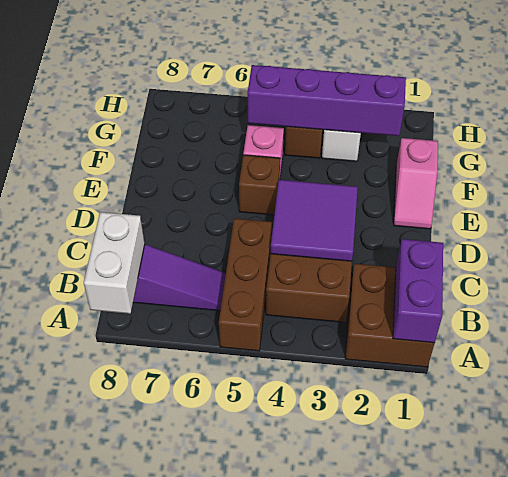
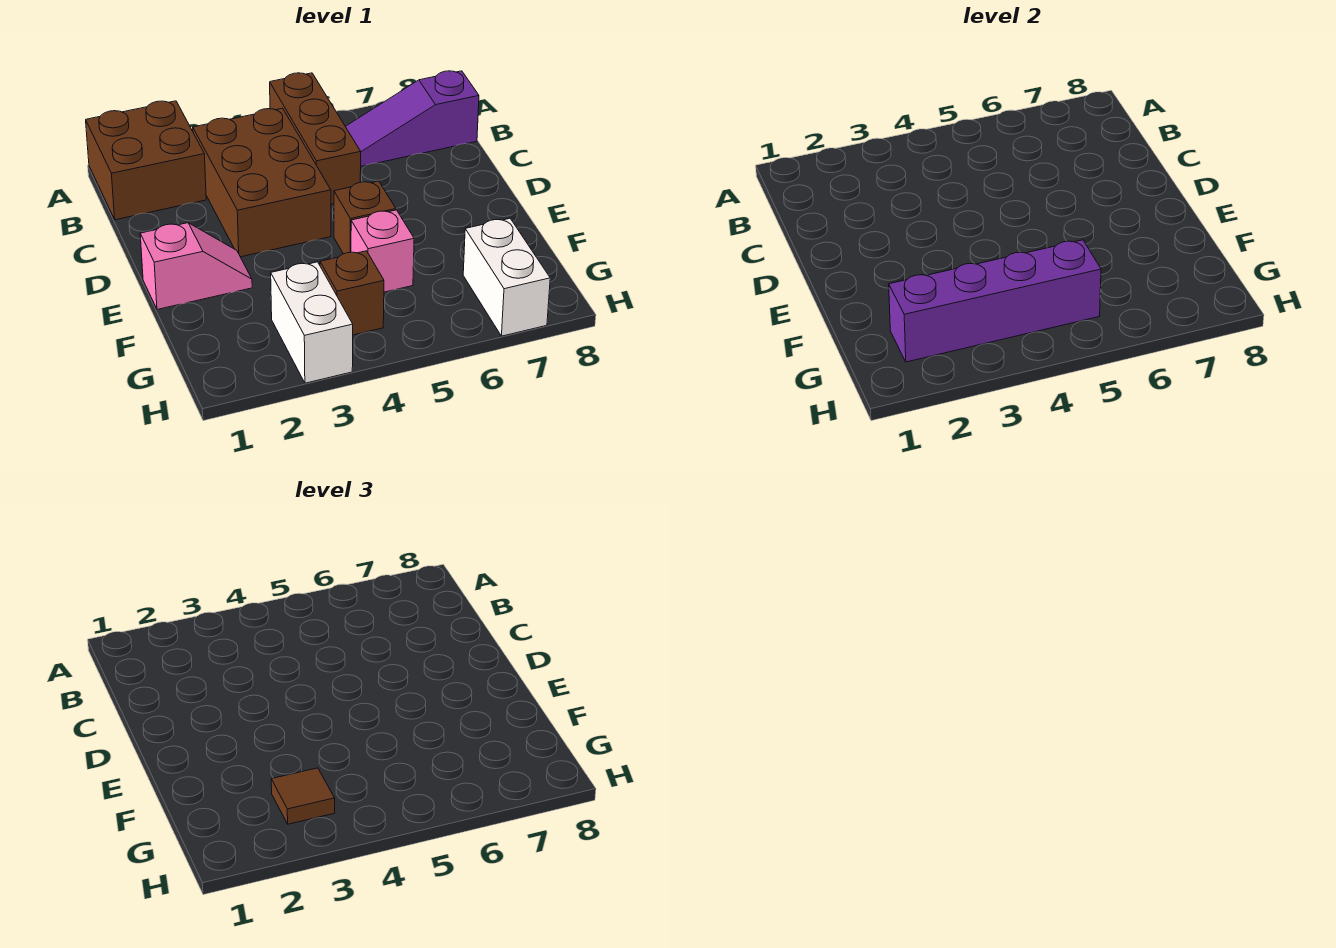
purple 1x2 brick [393,239,443,343] -> none
white 1x2 brick [84,212,145,314] -> white 1x2 brick moved to [463,218,550,336]
purple 2x2 tile [271,180,358,261] -> none
pink 1x2 slope [394,138,438,229] -> pink 1x2 slope turned to [140,223,252,310]
none -> brown 1x1 tile [271,768,335,824]

